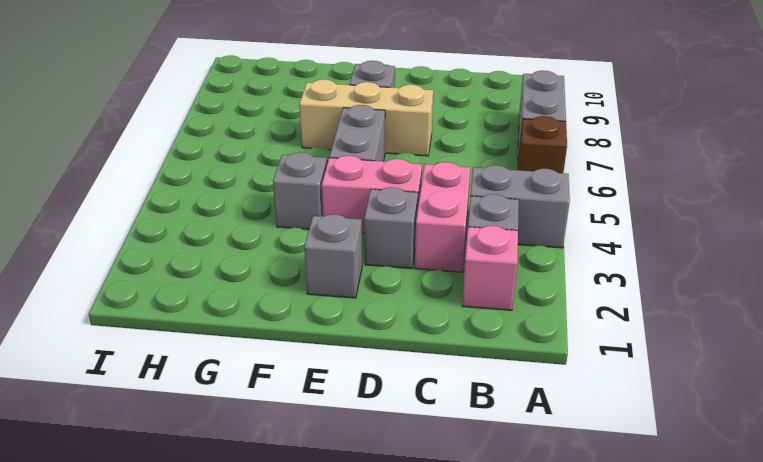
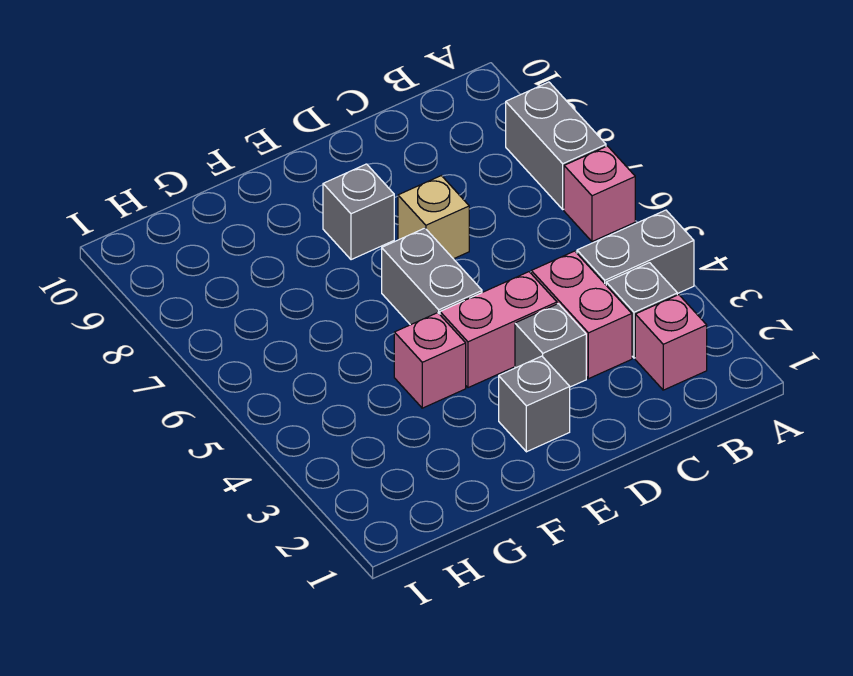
brown 1x1 brick [518,116,567,173] -> pink 1x1 brick [564,146,635,242]
tan 1x3 brick [299,79,433,156] -> tan 1x1 brick [398,176,469,259]
grey 1x1 brick [273,152,327,229] -> pink 1x1 brick [394,313,466,408]

